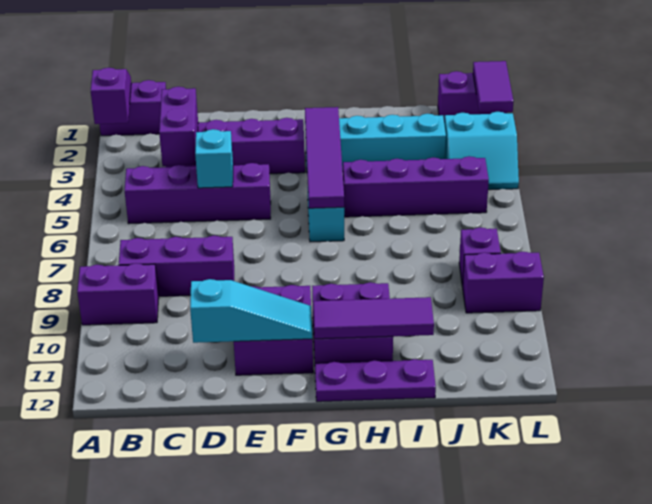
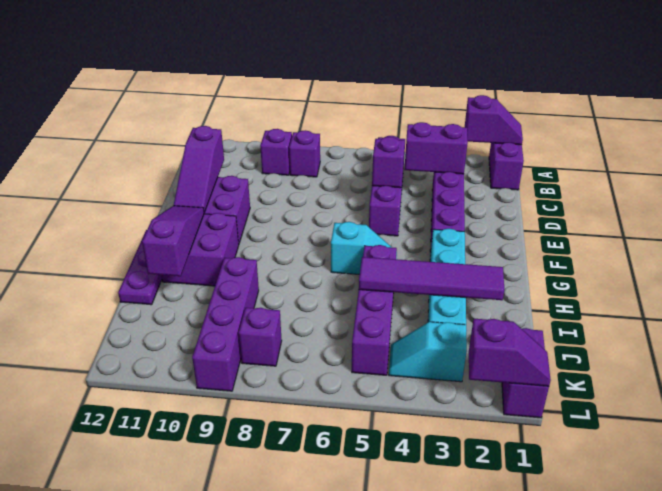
purple 1x2 brick [77,263,159,325] -> purple 1x1 brick [260,129,292,175]
purple 1x3 brick [119,236,234,296] -> purple 1x1 brick [289,130,320,177]
cyan 1x1 brick [195,129,233,188] -> purple 1x1 brick [372,137,405,188]
cyan 1x3 slope [190,279,312,343] -> purple 1x3 slope [174,126,224,212]
purple 1x4 tile [305,107,344,208] -> purple 1x4 tile moved to [359,257,504,300]
purple 1x3 tile [313,297,434,339] -> purple 1x3 slope [142,206,204,276]
cyan 2x2 slope [444,112,519,190] -> cyan 1x2 slope [389,322,467,382]
purple 1x2 brick [462,252,544,313] -> purple 1x4 brick [192,257,259,391]
purple 1x2 tile [473,61,514,113] -> purple 1x2 slope [469,319,551,386]

